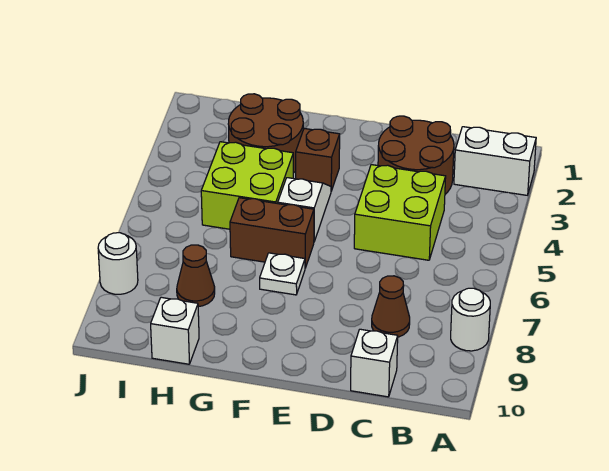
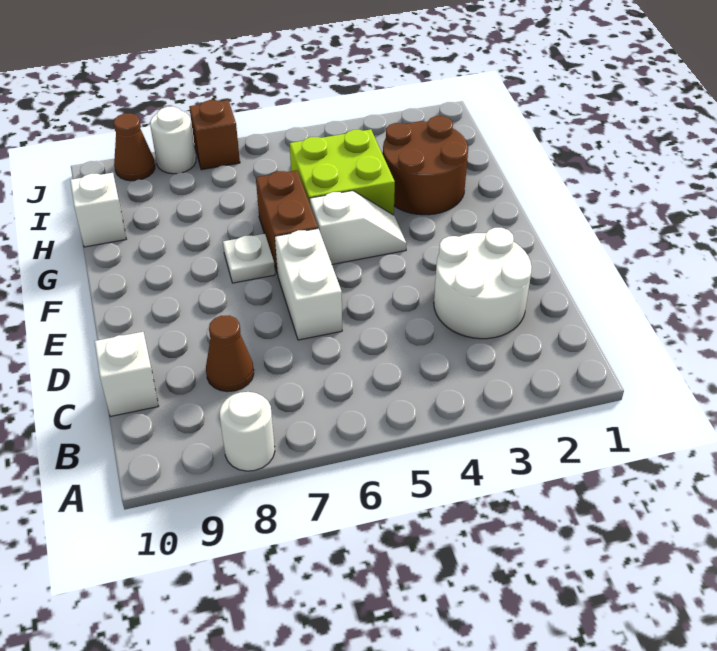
white 1x2 brick [454,127,536,195] -> white 1x2 brick moved to [275,229,342,340]
brown 2x2 round brick [378,116,454,194] -> white 2x2 round brick [434,228,532,339]
lime 2x2 brick [354,165,446,260] -> none
brown 1x1 brick [296,129,340,191] -> brown 1x1 brick moved to [189,100,240,170]
brown 1x1 cone [177,245,215,307] -> brown 1x1 cone moved to [114,113,155,181]

